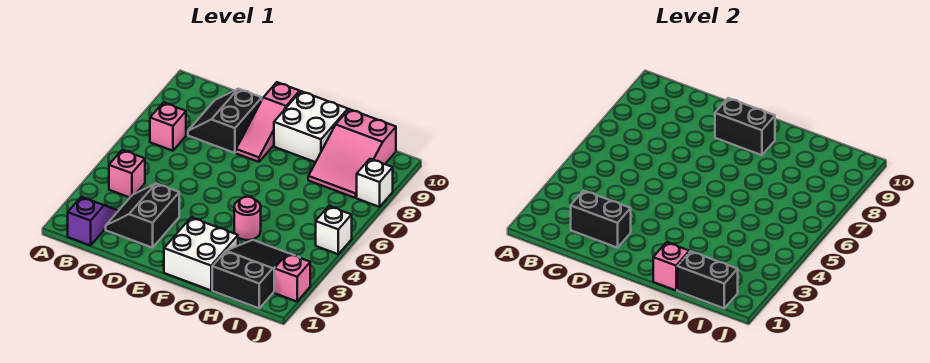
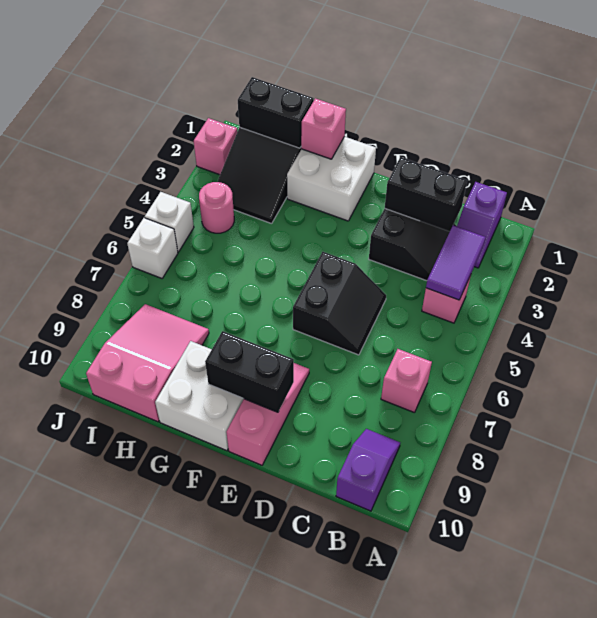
none -> purple 1x2 tile [426,226,486,300]
none -> purple 1x2 slope [336,429,400,511]
black 2x2 slope [188,89,262,153] -> black 2x2 slope moved to [293,252,386,355]
pink 1x1 round brick [234,197,261,240] -> pink 1x1 round brick moved to [199,182,234,233]
white 1x1 brick [357,159,393,207] -> white 1x1 brick moved to [127,218,178,278]

